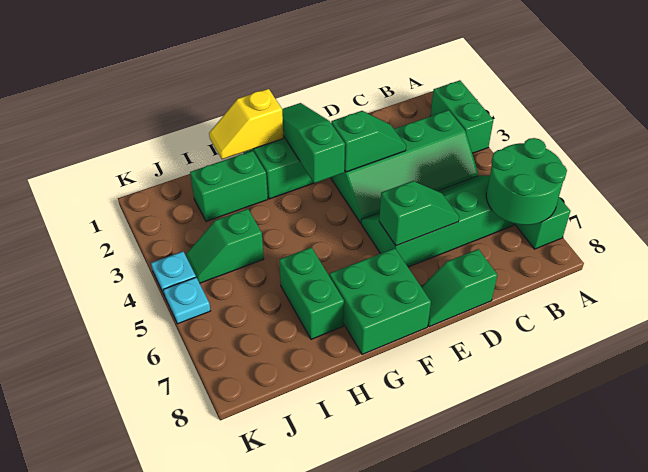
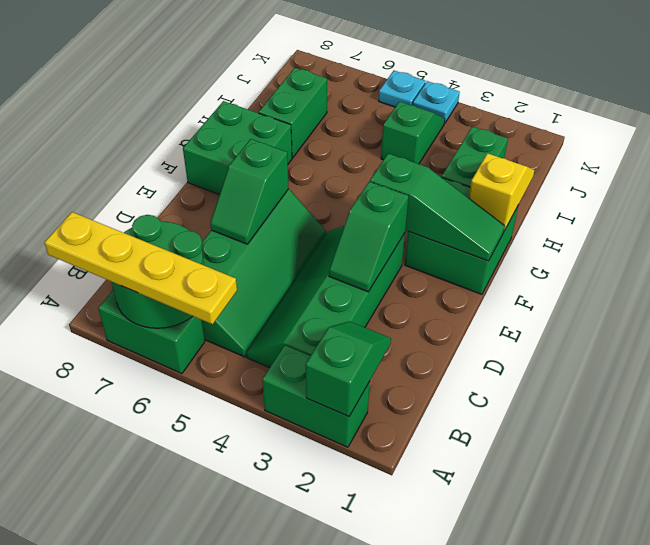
none -> yellow 1x4 plate [44,212,237,324]
green 1x2 slope [422,249,497,327] -> green 1x2 slope moved to [306,321,391,417]
green 1x2 brick [279,247,344,339] -> green 1x2 brick turned to [259,68,327,158]

